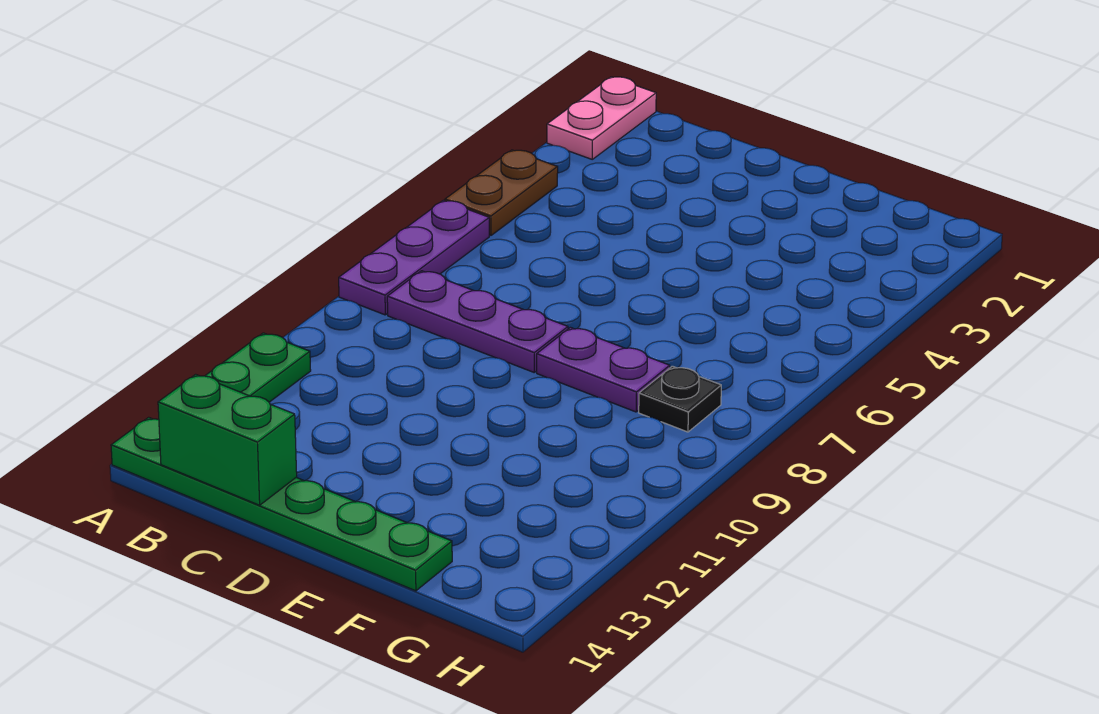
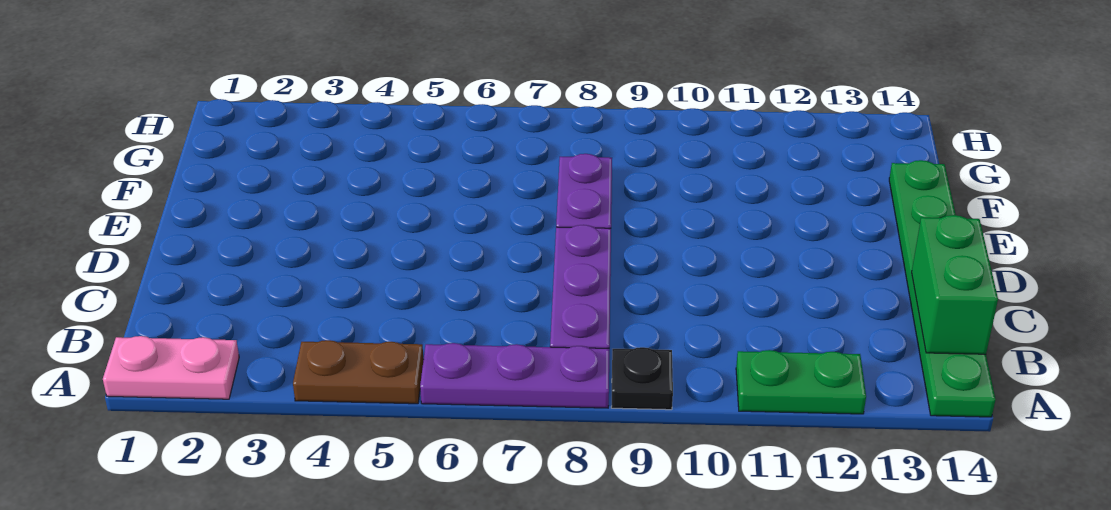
black 1x1 plate [639,366,721,432] -> black 1x1 plate moved to [611,347,673,410]

